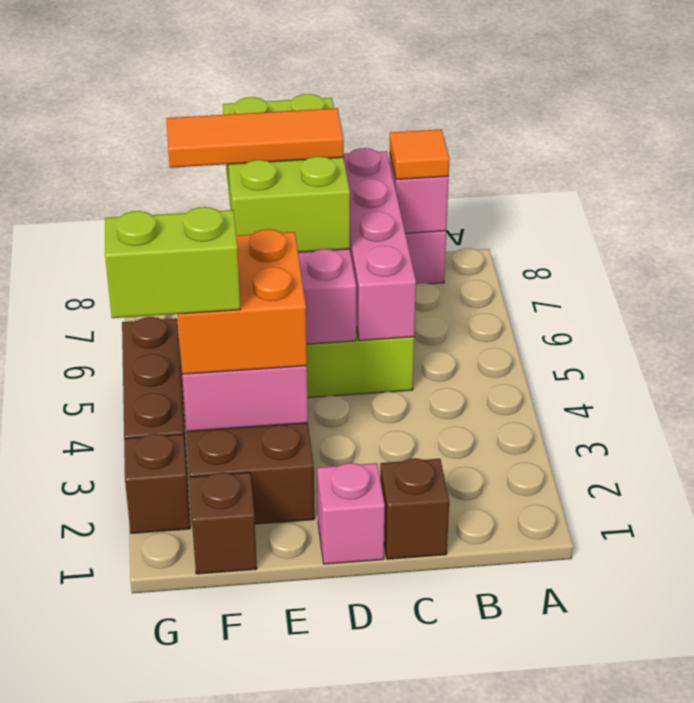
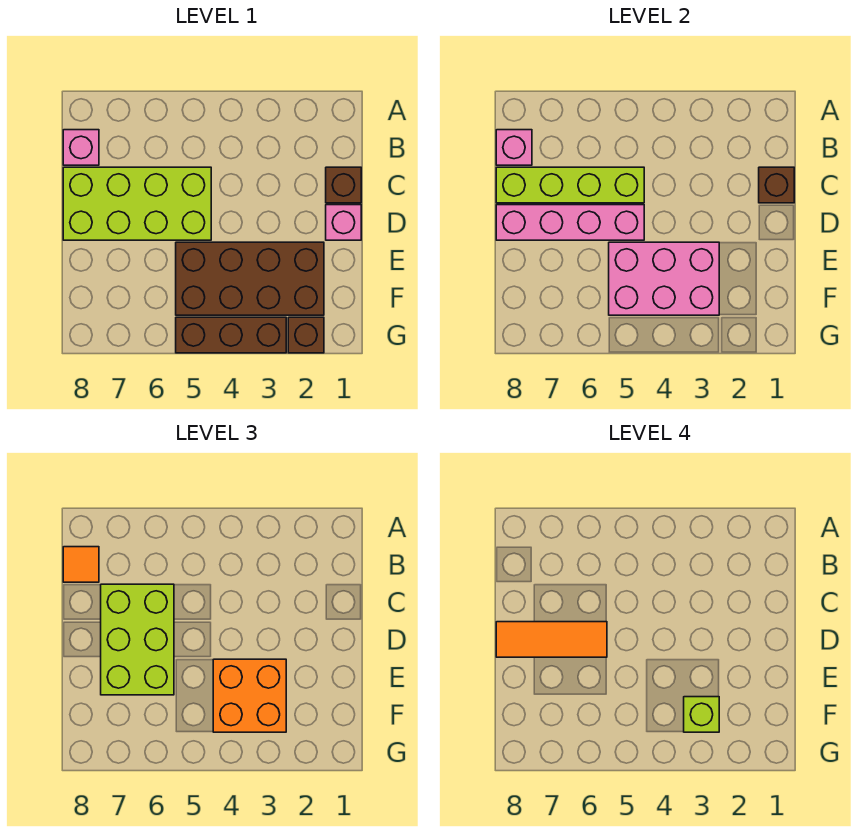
pink 1x4 brick [344,148,416,341] -> lime 1x4 brick [496,167,644,203]
lime 2x3 brick [223,94,350,252] -> lime 2x3 brick turned to [101,584,174,695]
orange 1x3 tile [166,108,344,168] -> orange 1x3 tile turned to [496,622,607,657]
brown 1x1 brick [189,472,257,574] -> brown 1x1 brick moved to [759,167,794,203]
lime 1x2 brick [105,207,241,318] -> lime 1x1 brick [684,697,719,732]

